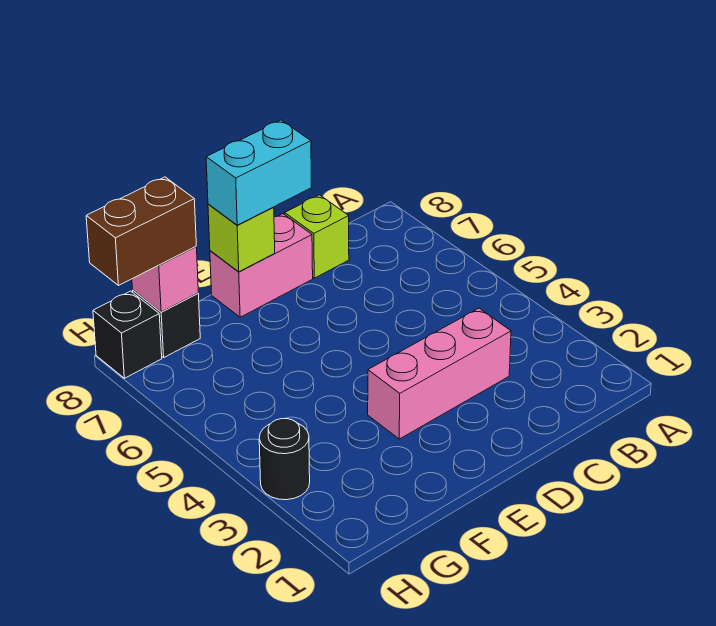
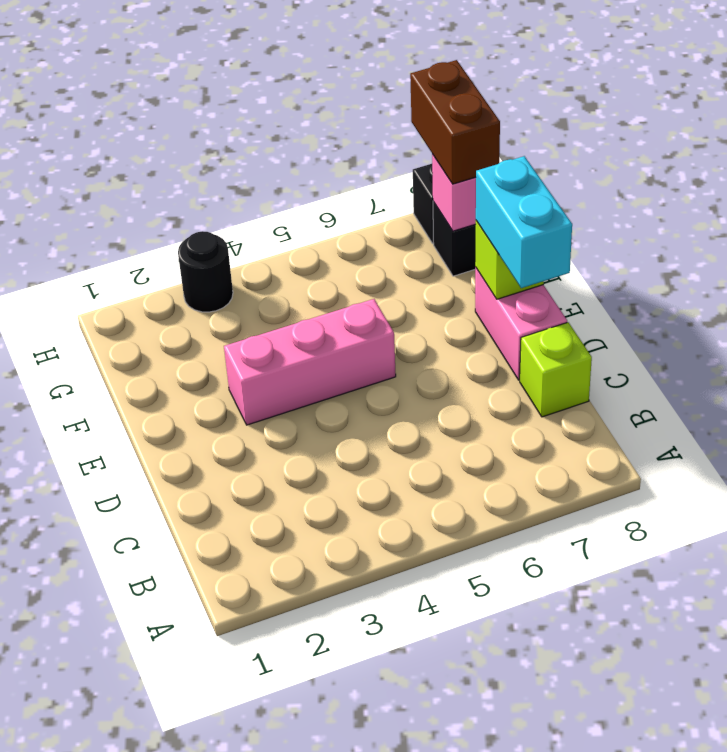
pink 1x3 brick [368,308,511,439] -> pink 1x3 brick turned to [224,299,396,425]

